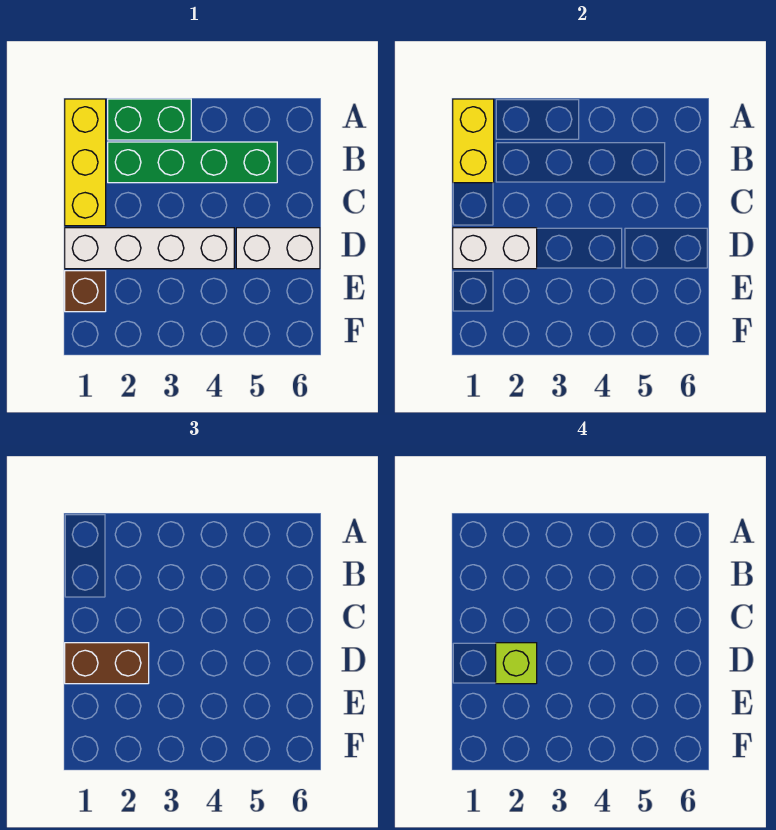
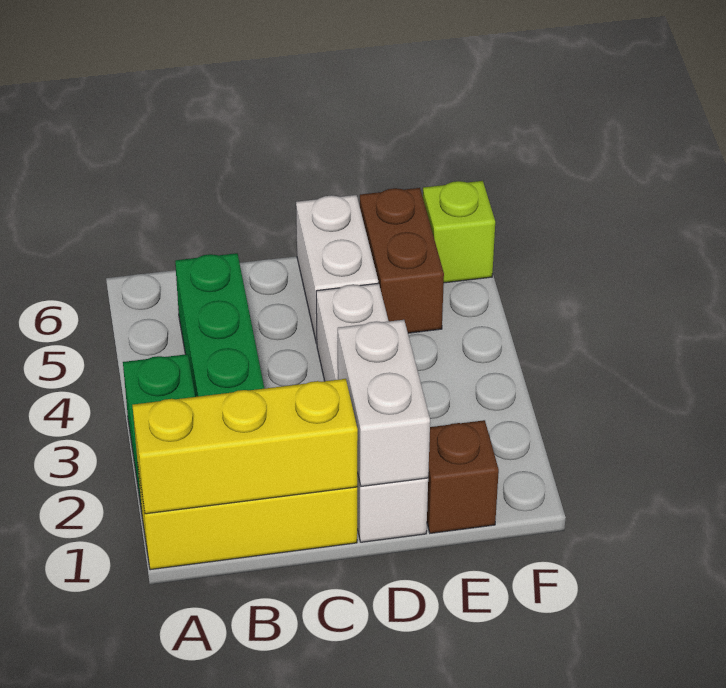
yellow 1x2 brick [453,99,494,183] -> yellow 1x3 brick [132,379,358,514]
brown 1x2 brick [65,643,149,684] -> brown 1x2 brick moved to [360,188,444,333]
lime 1x1 brick [496,643,537,684] -> lime 1x1 brick moved to [423,181,495,283]

